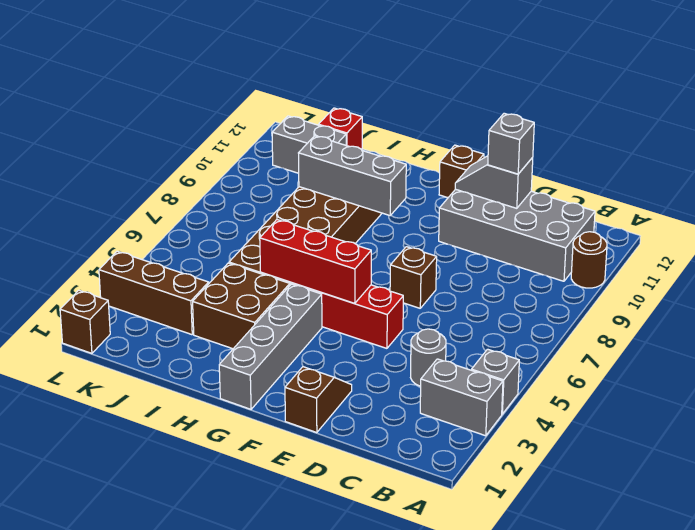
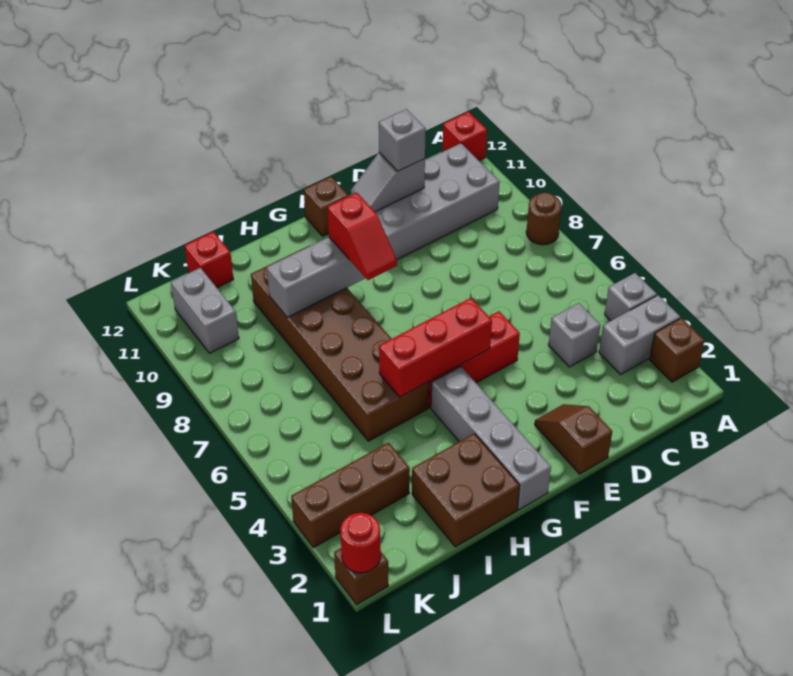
brown 1x1 round brick [571,232,607,288] -> brown 1x1 round brick moved to [526,192,562,245]
none -> red 1x1 brick [442,112,487,161]
grey 1x1 round brick [411,329,446,386] -> grey 1x1 brick [549,303,600,367]
brown 1x1 brick [390,247,437,308] -> brown 1x1 brick moved to [650,318,704,382]
none -> red 1x2 slope [327,193,397,280]
brown 2x2 brick [193,263,290,349] -> brown 2x2 brick moved to [412,433,520,547]
grey 1x2 brick [272,116,346,173] -> grey 1x2 brick turned to [171,268,239,353]
none -> red 1x1 round brick [340,513,381,573]

